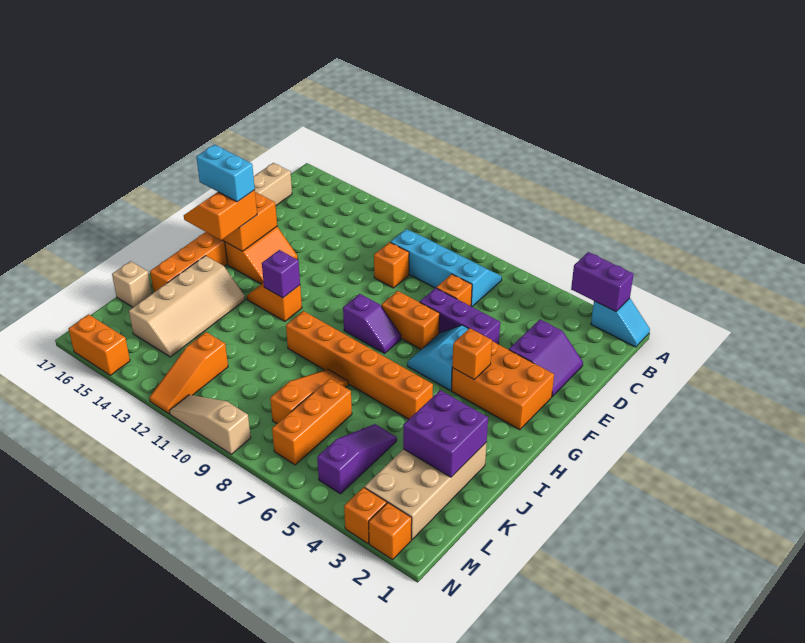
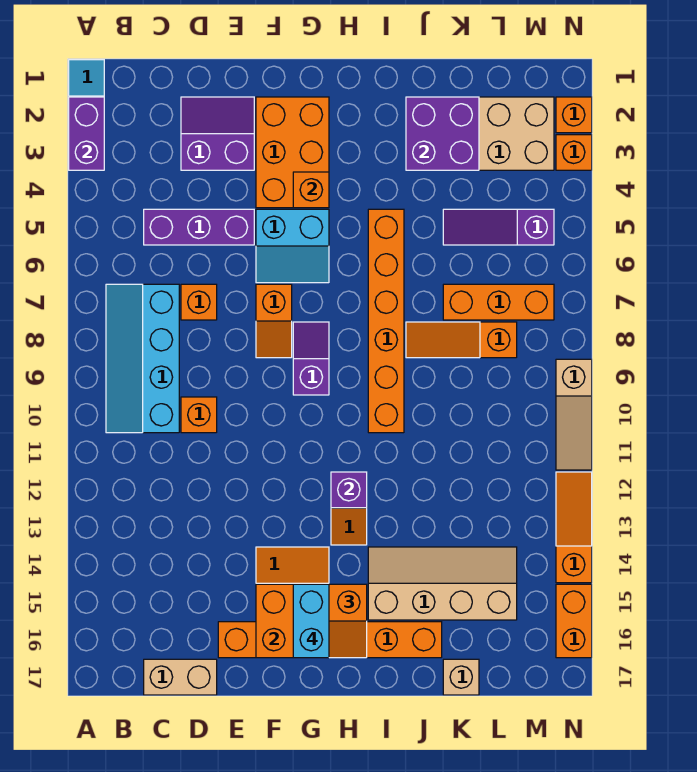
purple 1x3 brick [420,288,500,344] -> purple 1x3 brick turned to [144,209,254,245]
orange 1x2 brick [381,291,440,349] -> orange 1x2 slope [256,284,292,358]
orange 1x3 slope [149,332,228,414] -> orange 1x3 slope turned to [556,472,592,583]

